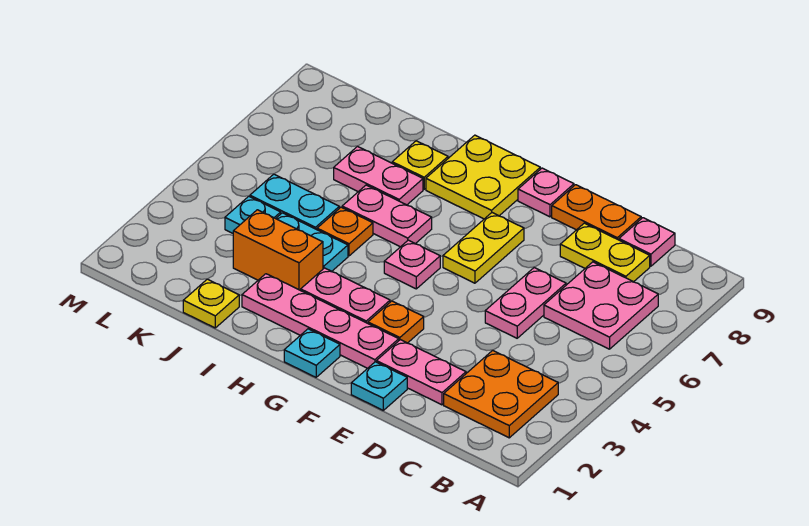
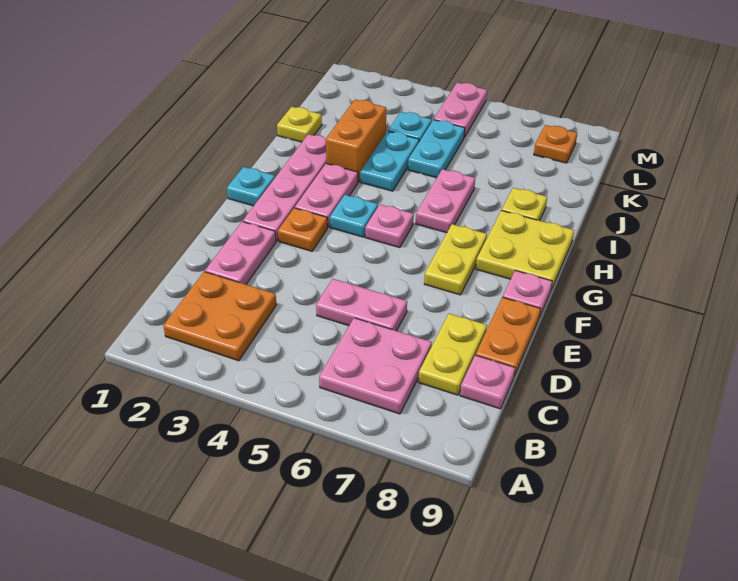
cyan 1x1 plate [351,362,407,410] -> cyan 1x1 plate moved to [330,195,378,237]
yellow 1x2 plate [443,213,524,283] -> yellow 1x2 plate turned to [424,224,487,295]
orange 1x1 plate [317,207,373,256] -> orange 1x1 plate moved to [534,125,577,163]
pink 1x2 plate [334,147,423,205] -> pink 1x2 plate moved to [434,83,487,137]

